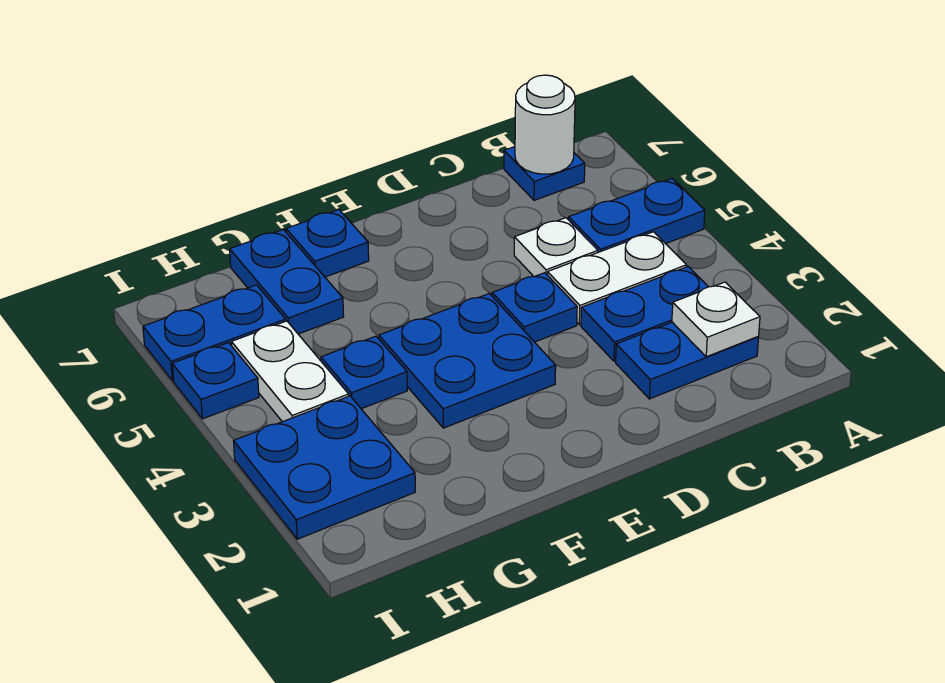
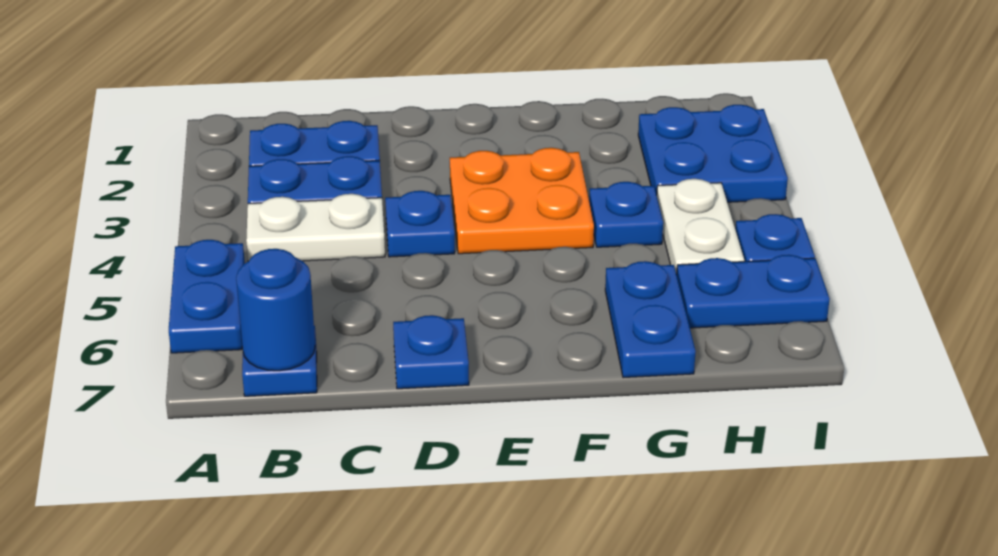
blue 1x2 plate [569,179,705,252] -> blue 1x2 plate turned to [169,240,245,353]
white 1x1 plate [672,282,760,357] -> none
white 1x1 round brick [515,75,575,174] -> blue 1x1 round brick [236,249,315,371]
white 1x1 plate [514,218,598,276] -> none
blue 2x2 plate [379,294,556,428] -> orange 2x2 plate [450,148,594,254]
blue 1x1 plate [286,210,369,277] -> blue 1x1 plate moved to [393,315,469,389]

